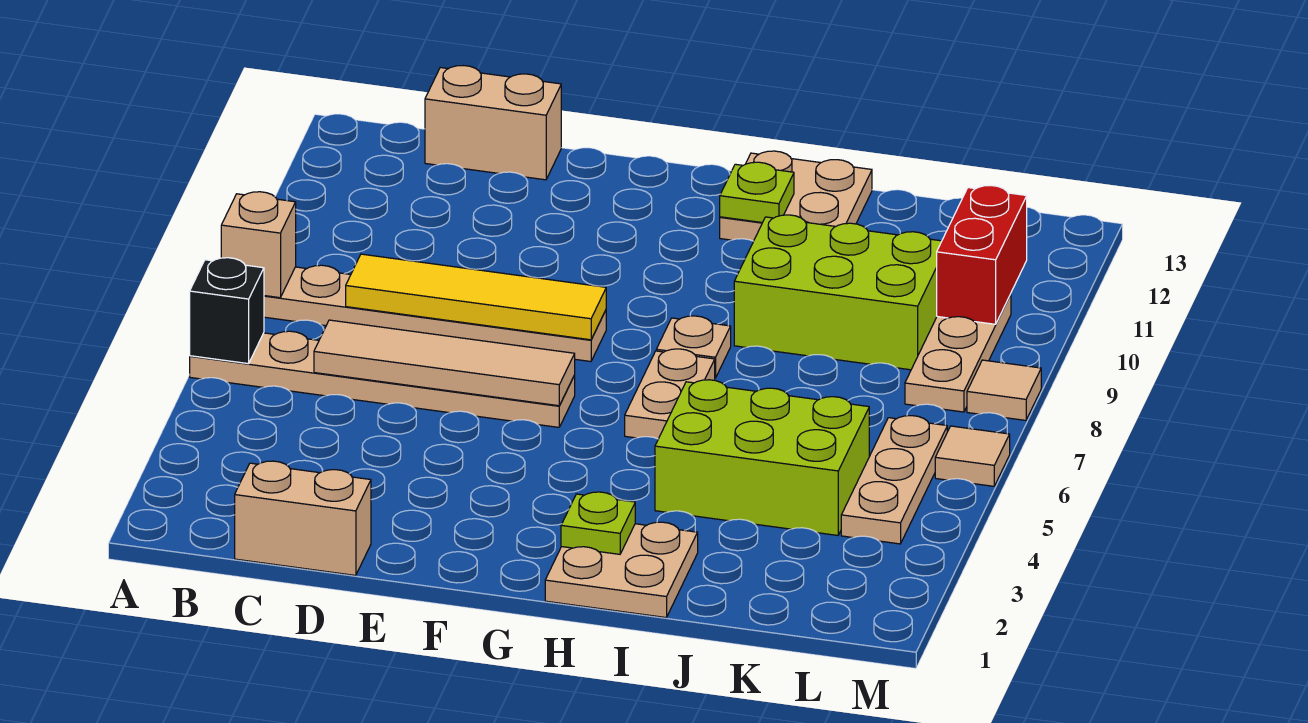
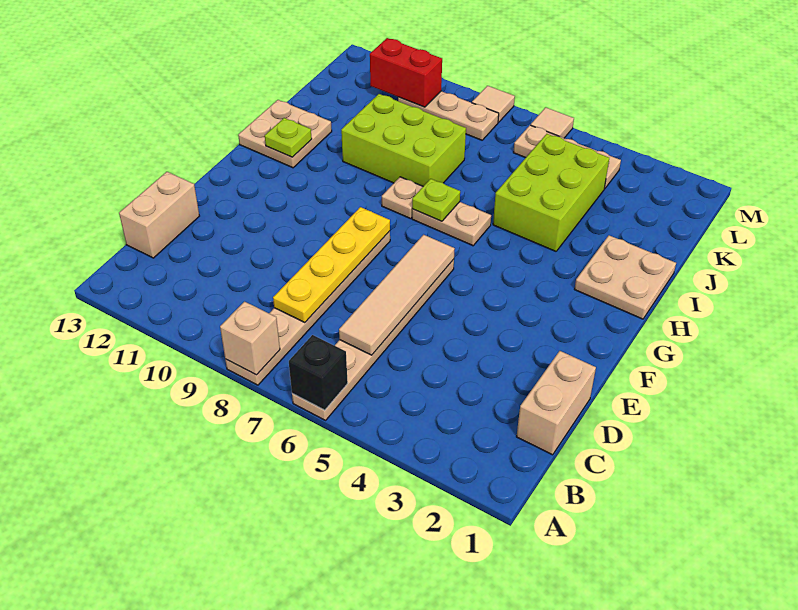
yellow 1x4 tile [346,254,606,340] -> yellow 1x4 plate [273,207,390,323]
lime 1x1 plate [561,492,635,554] -> lime 1x1 plate moved to [412,179,460,221]
lime 2x3 brick [734,215,942,370] -> lime 2x3 brick turned to [341,94,466,186]

